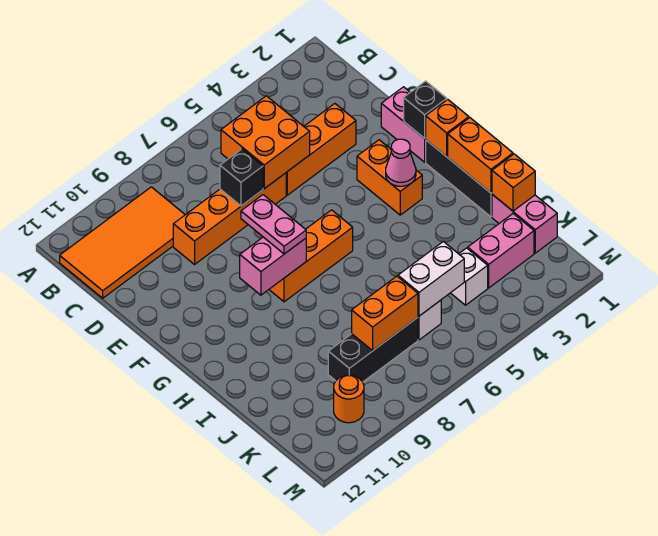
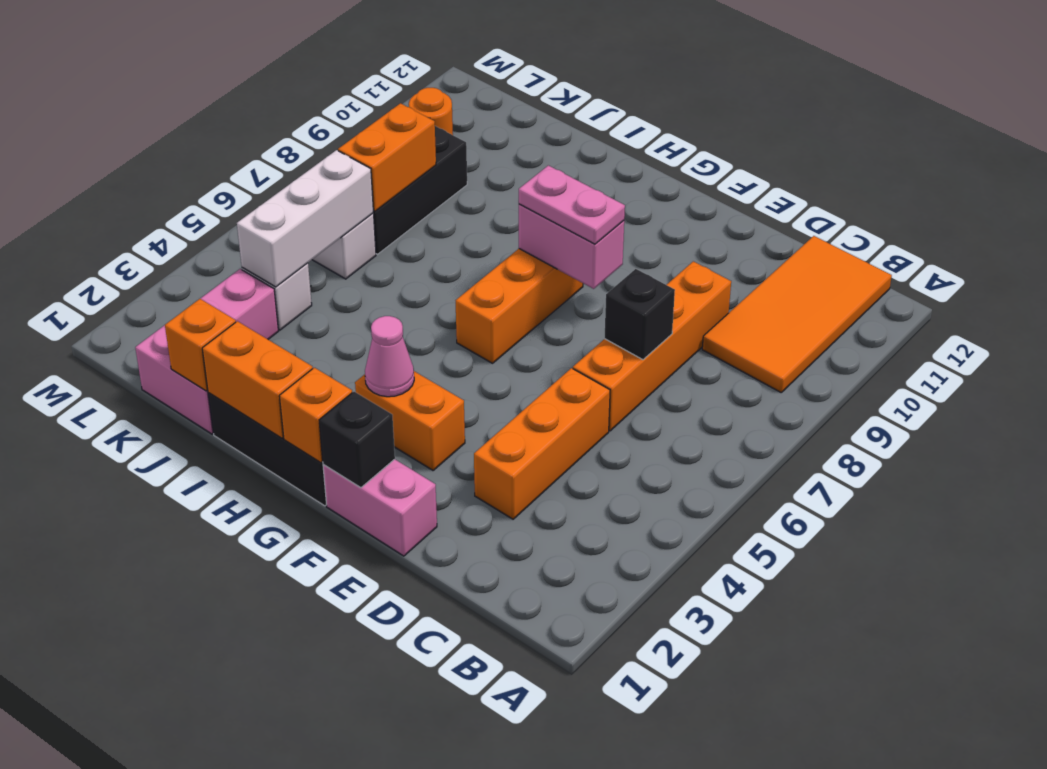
orange 2x2 brick [221,96,310,189] -> none
pink 1x2 brick [240,237,306,295] -> pink 1x2 brick turned to [519,204,624,289]
white 1x2 brick [398,242,464,316] -> white 1x3 brick [237,150,373,287]

